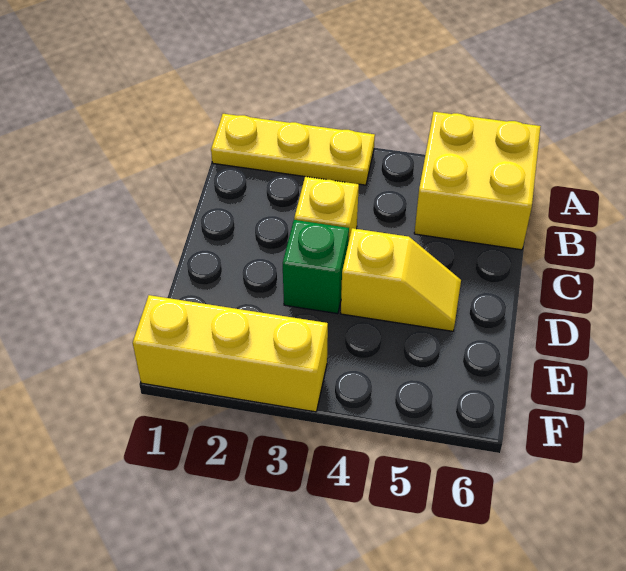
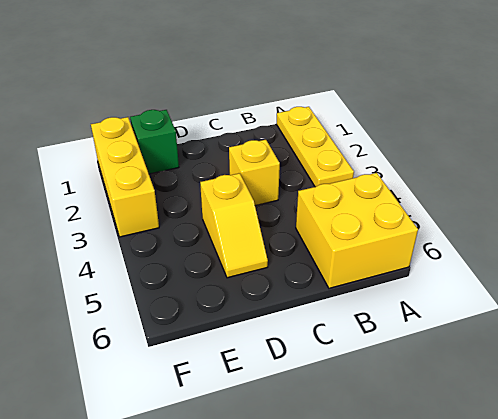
green 1x1 brick [283,220,349,314] -> green 1x1 brick moved to [130,110,179,174]

